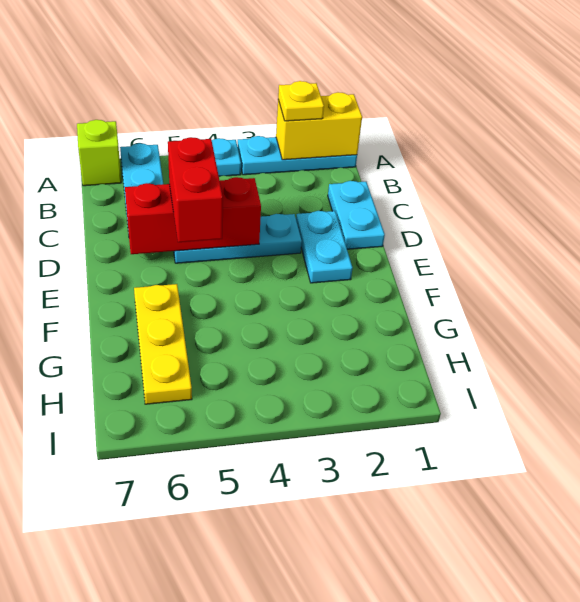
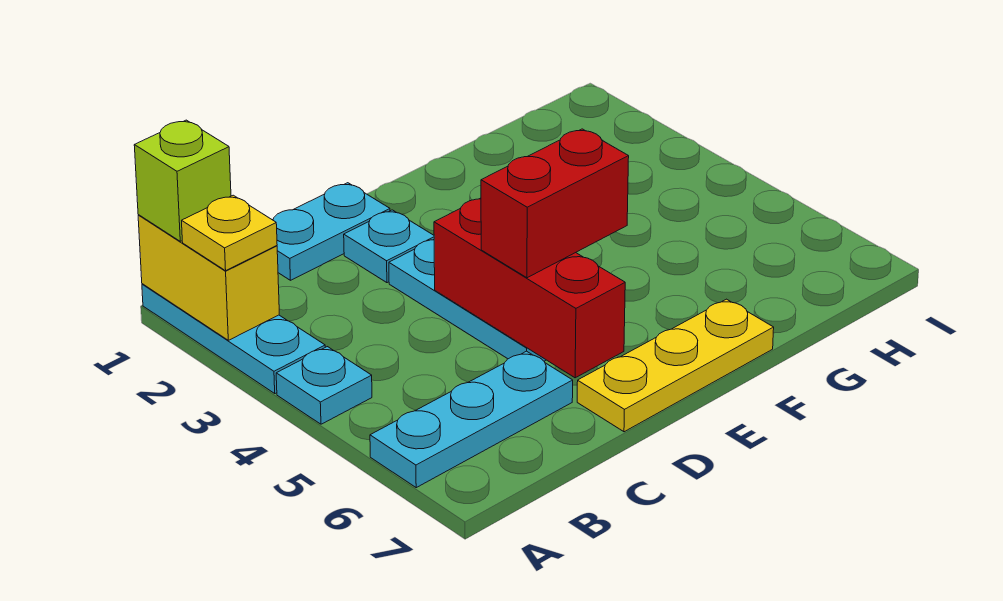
lime 1x1 brick [77,120,121,186] -> lime 1x1 brick moved to [134,120,231,241]
cyan 1x2 plate [296,211,353,283] -> cyan 1x1 plate [344,210,434,283]
yellow 1x3 plate [134,284,192,404] -> yellow 1x3 plate moved to [577,299,774,432]

